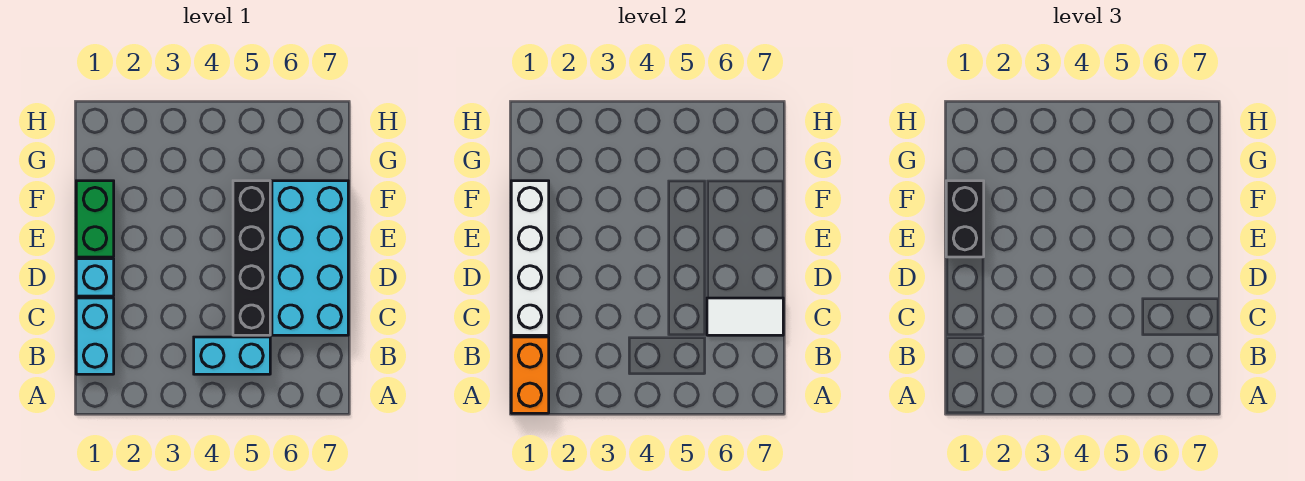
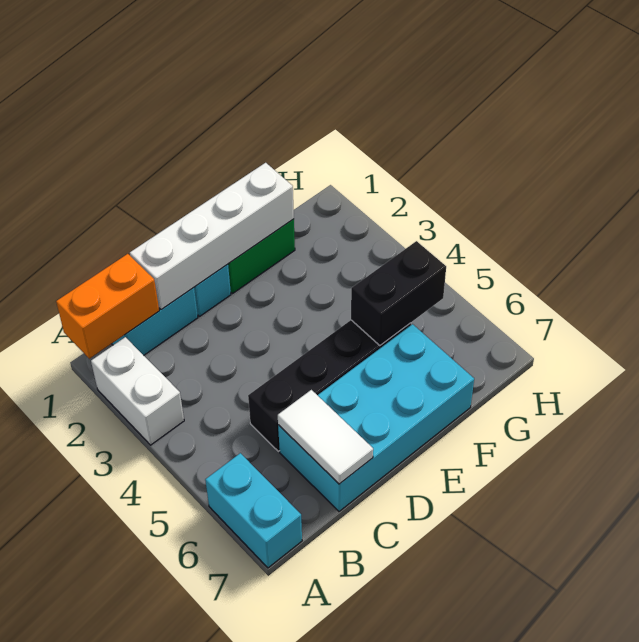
none -> white 1x2 brick [91,337,184,445]
cyan 1x2 brick [194,337,270,374] -> cyan 1x2 brick moved to [205,453,302,568]
black 1x2 brick [946,181,984,257] -> black 1x2 brick moved to [351,241,446,346]

